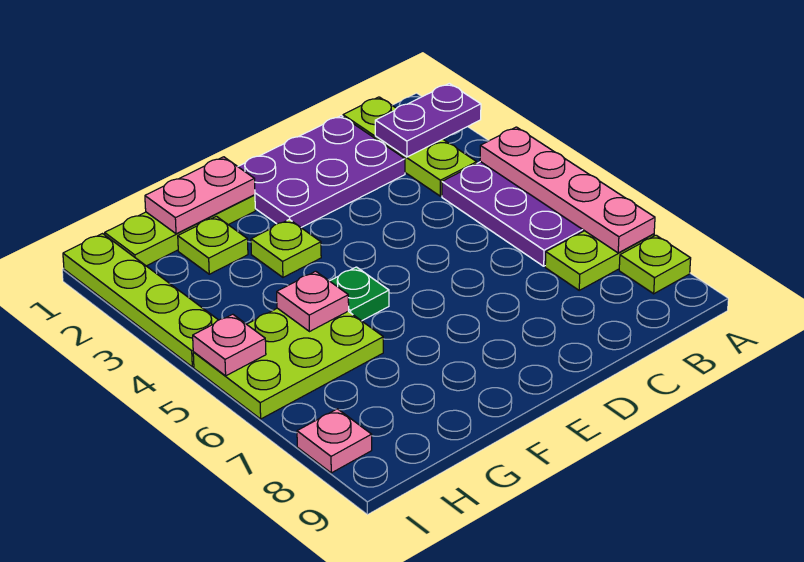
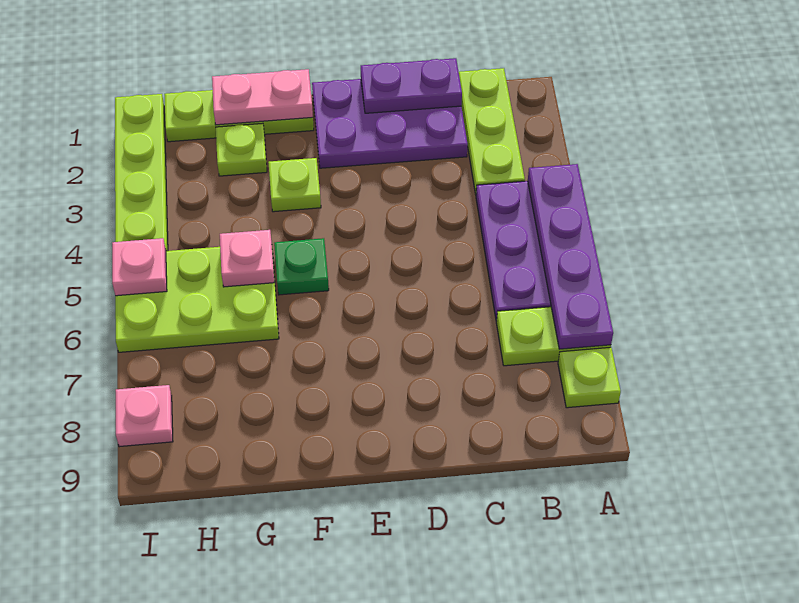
purple 1x2 plate [375,83,481,157] -> purple 1x2 plate moved to [361,58,462,113]
pink 1x4 plate [480,127,655,253] -> purple 1x4 plate [528,164,613,349]

